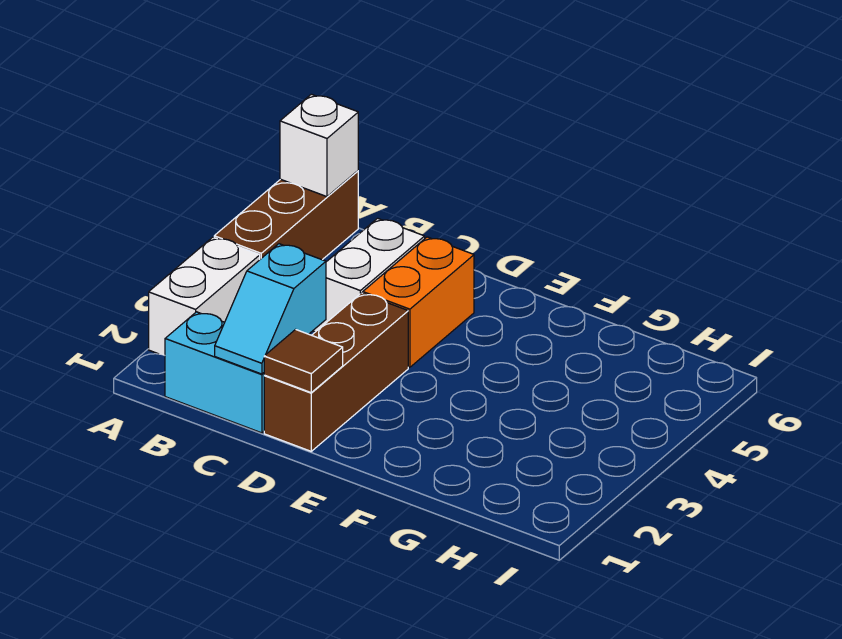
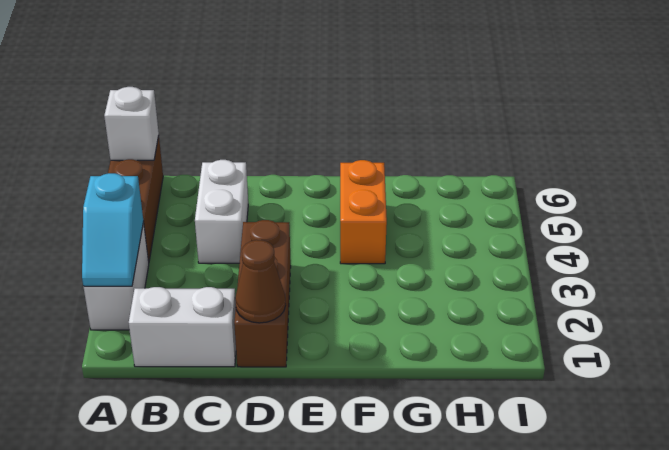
cyan 1x2 brick [165,312,264,433] -> white 1x2 brick [129,287,236,367]
cyan 1x2 slope [215,244,326,374] -> cyan 1x2 slope moved to [82,173,144,286]
brown 1x1 tile [264,330,343,392] -> brown 1x1 cone [235,240,286,323]
orange 1x2 brick [363,237,474,367] -> orange 1x2 brick moved to [340,160,387,264]

